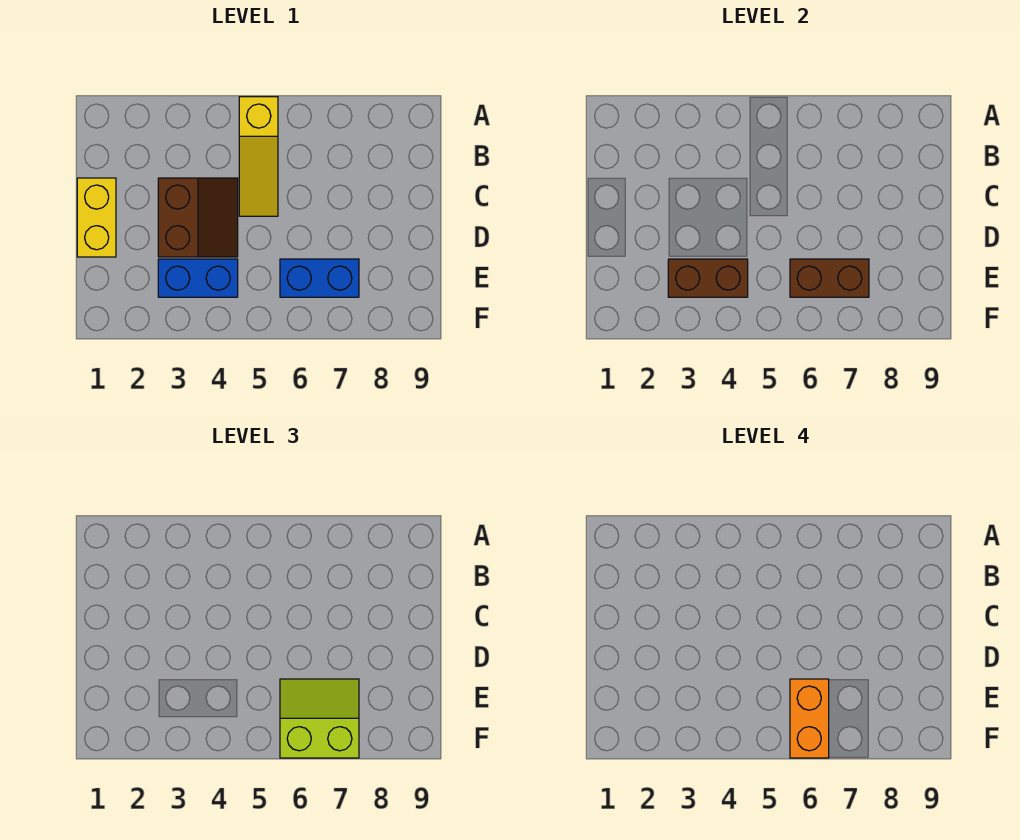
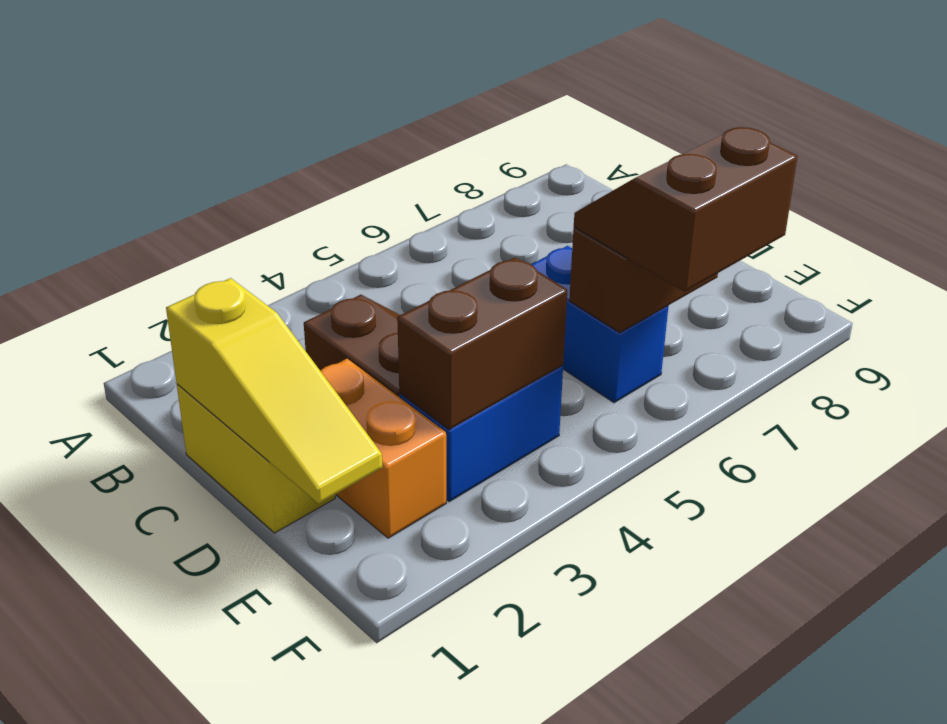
yellow 1x3 slope [239,97,278,216] -> yellow 1x3 slope moved to [166,278,383,504]
blue 1x2 brick [280,259,359,297] -> blue 1x2 brick turned to [531,246,668,403]
lime 2x2 slope [280,679,359,758] -> brown 2x2 slope [574,127,798,292]
orange 1x2 brick [790,679,829,758] -> orange 1x2 brick moved to [320,359,446,538]

